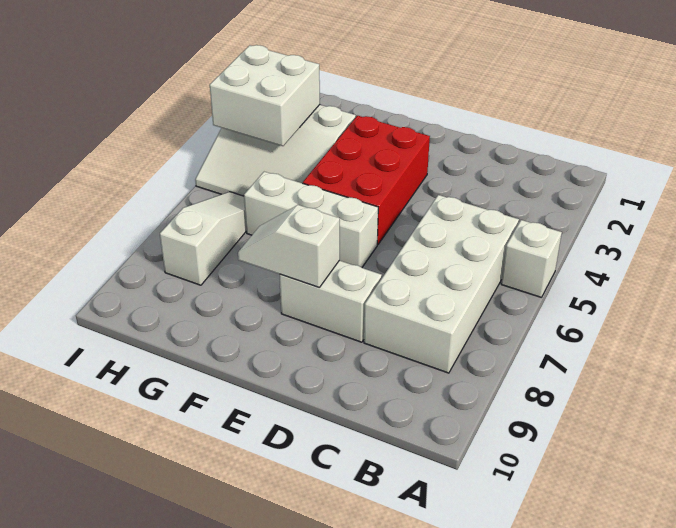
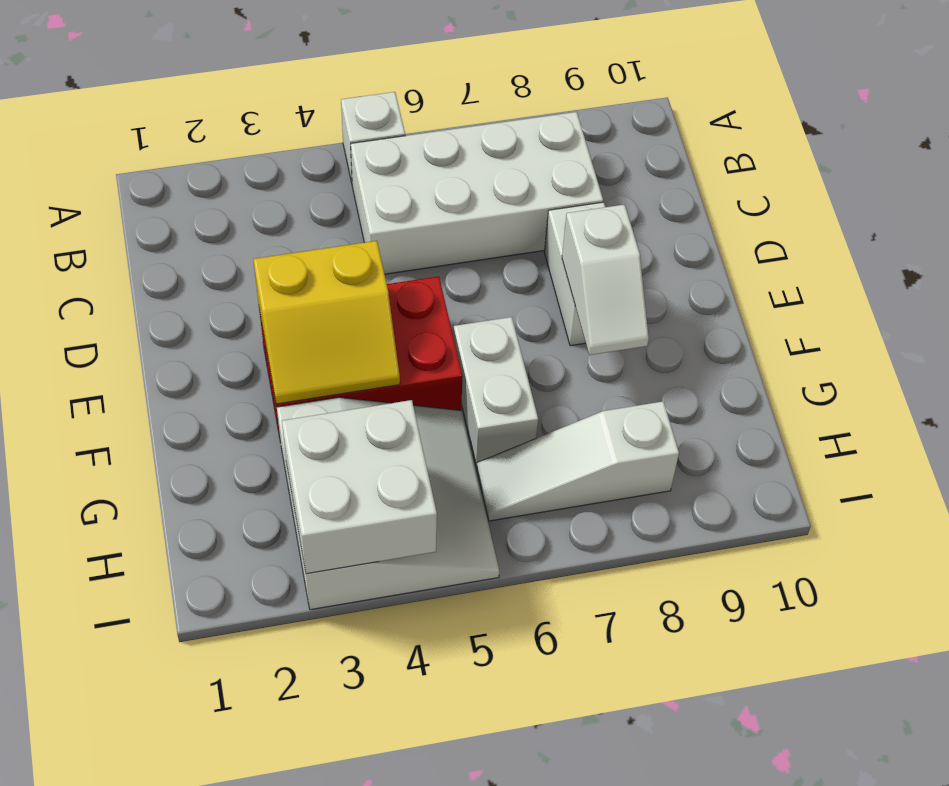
none -> yellow 2x2 slope [253,241,400,404]
white 1x3 brick [244,172,378,268] -> white 1x2 brick [454,317,538,467]

